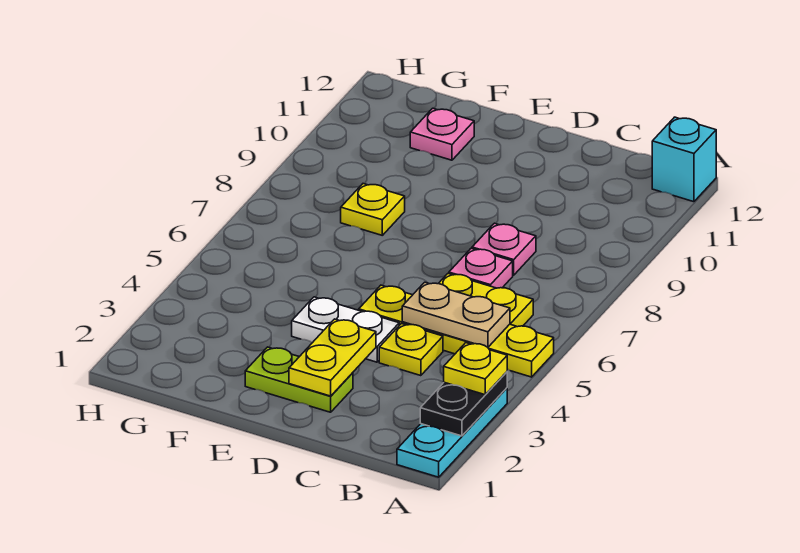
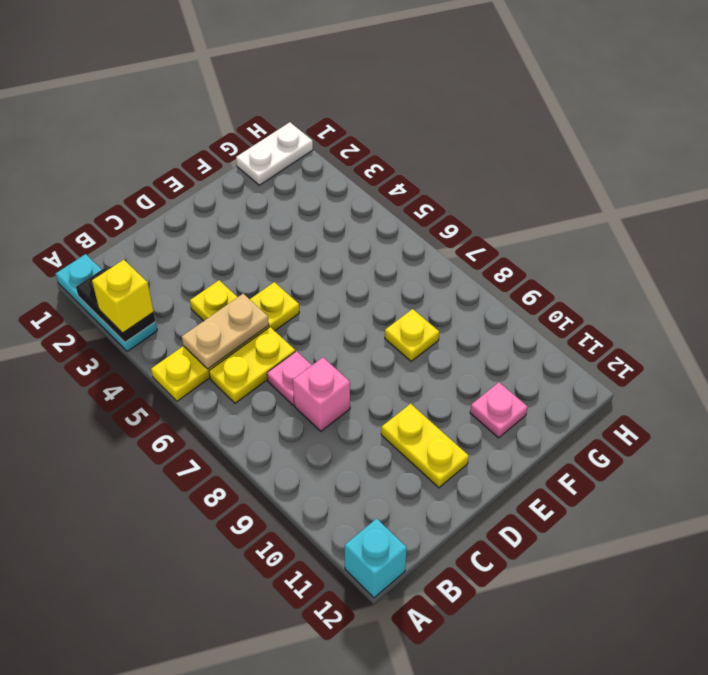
yellow 1x1 plate [444,343,507,395] -> yellow 1x1 brick [92,260,154,333]
pink 1x1 plate [472,223,536,275] -> pink 1x1 brick [293,357,350,431]
lime 1x2 plate [245,347,353,412] -> none
yellow 1x2 plate [289,319,376,396] -> yellow 1x2 plate moved to [381,404,469,488]
white 1x2 plate [292,297,399,362] -> white 1x2 plate moved to [236,122,313,185]

